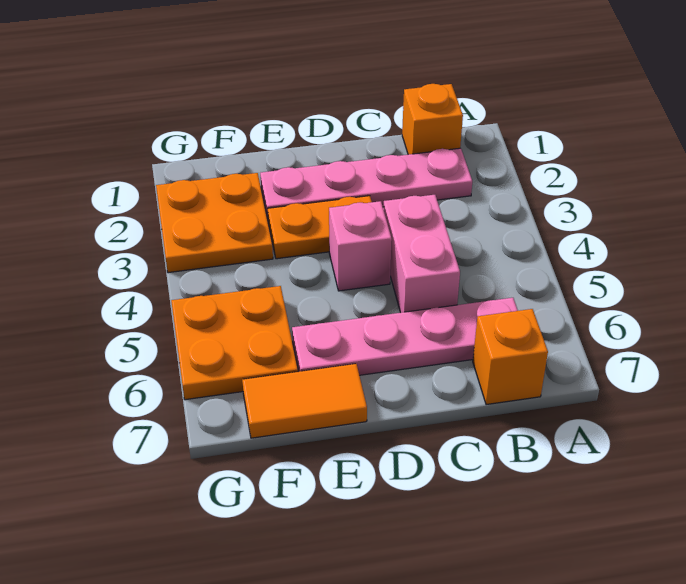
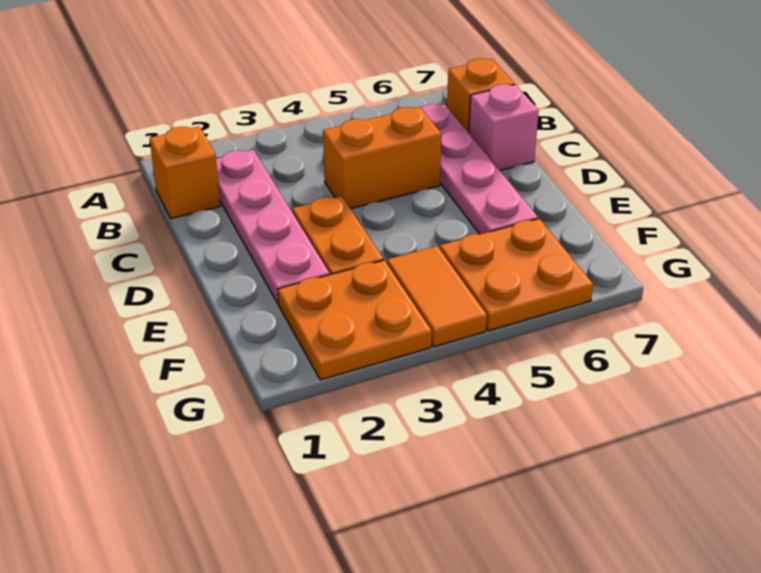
pink 1x2 brick [383,195,460,313] -> orange 1x2 brick [323,107,441,209]
pink 1x1 brick [329,201,392,291] -> pink 1x1 brick moved to [469,84,539,170]
orange 1x2 tile [242,364,367,438] -> orange 1x2 tile moved to [387,246,487,347]

